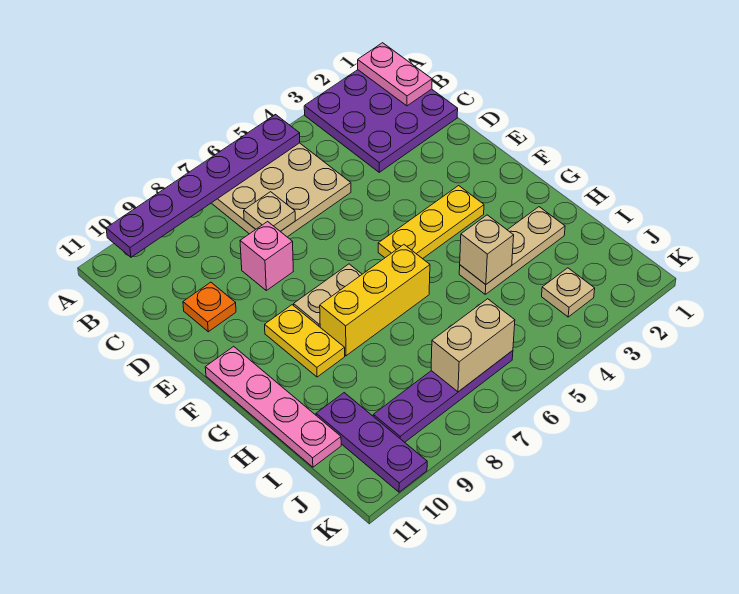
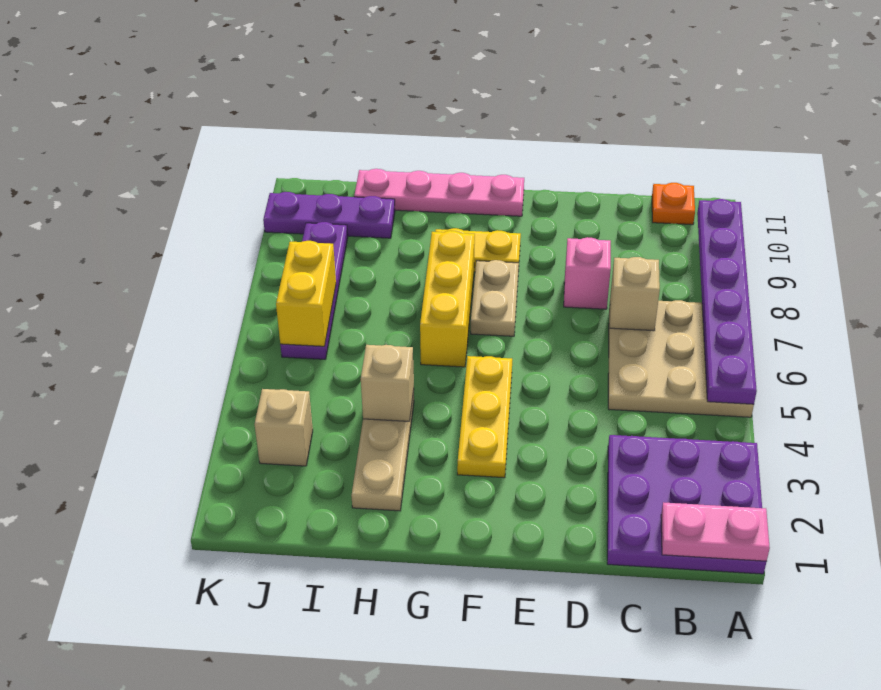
tan 1x1 plate [244,192,295,231] -> tan 1x1 brick [610,257,660,331]
orange 1x1 plate [183,282,236,332] -> orange 1x1 plate moved to [652,183,695,225]
tan 1x1 plate [542,268,595,317] -> tan 1x1 brick [255,389,313,466]
tan 1x2 brick [431,299,515,392] -> yellow 1x2 brick [276,241,336,346]

